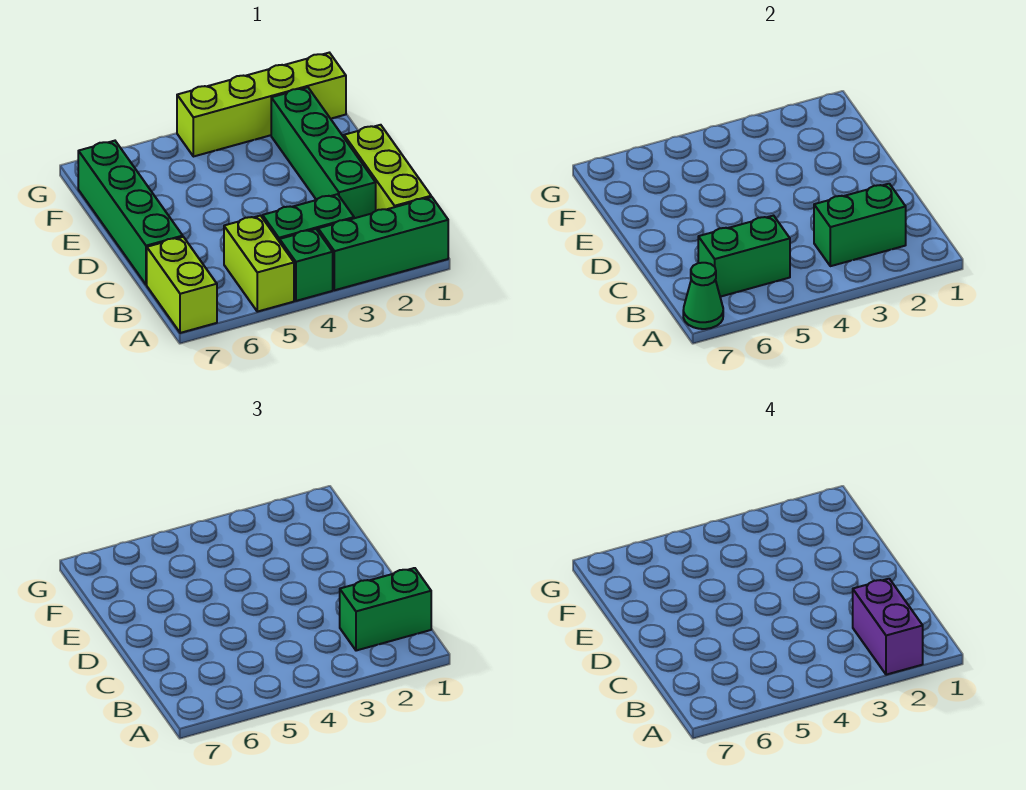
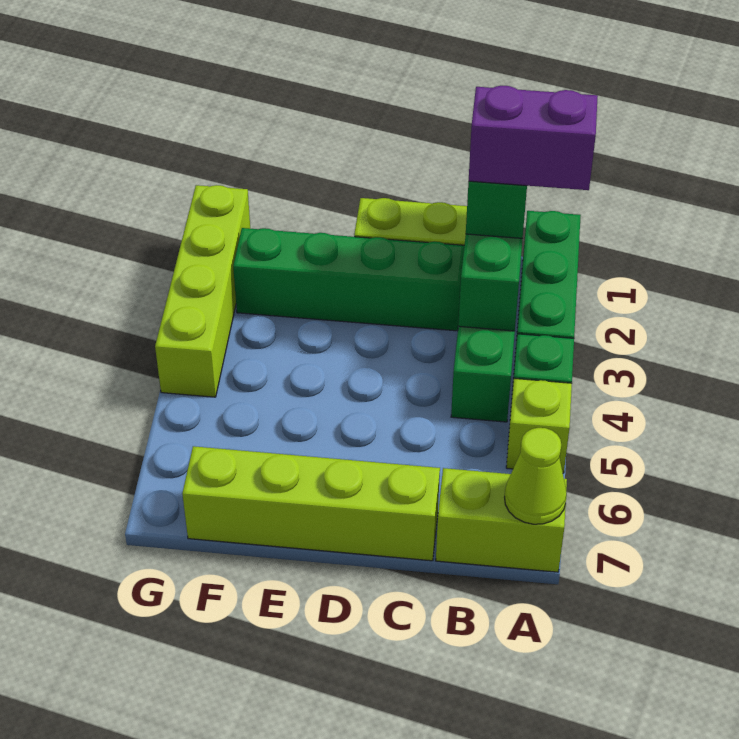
lime 1x2 brick [224,216,294,312] -> lime 1x1 brick [506,378,572,473]
green 1x1 cone [683,263,723,329] -> lime 1x1 cone [505,428,567,524]
green 1x2 brick [698,216,790,297] -> none
green 1x4 brick [78,141,183,285] -> lime 1x4 brick [182,446,440,561]

